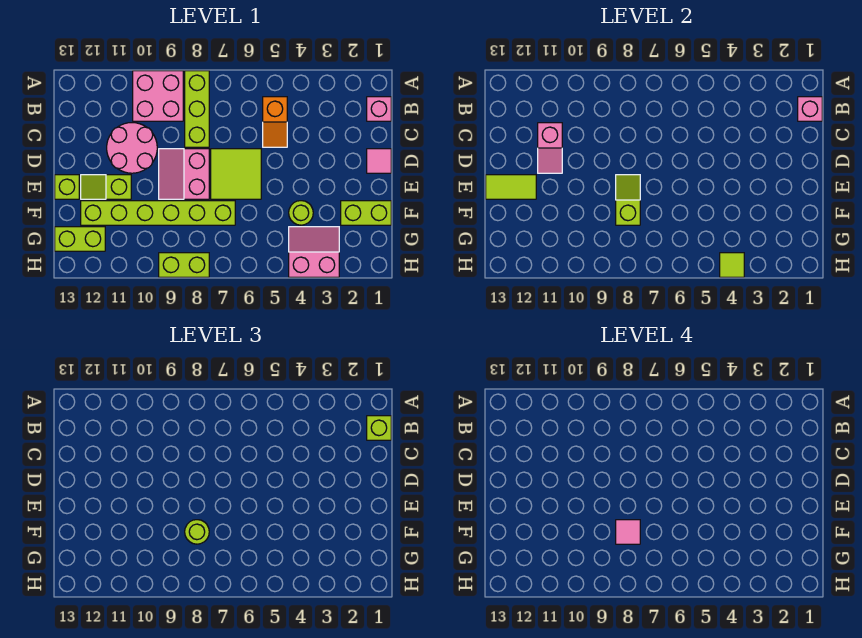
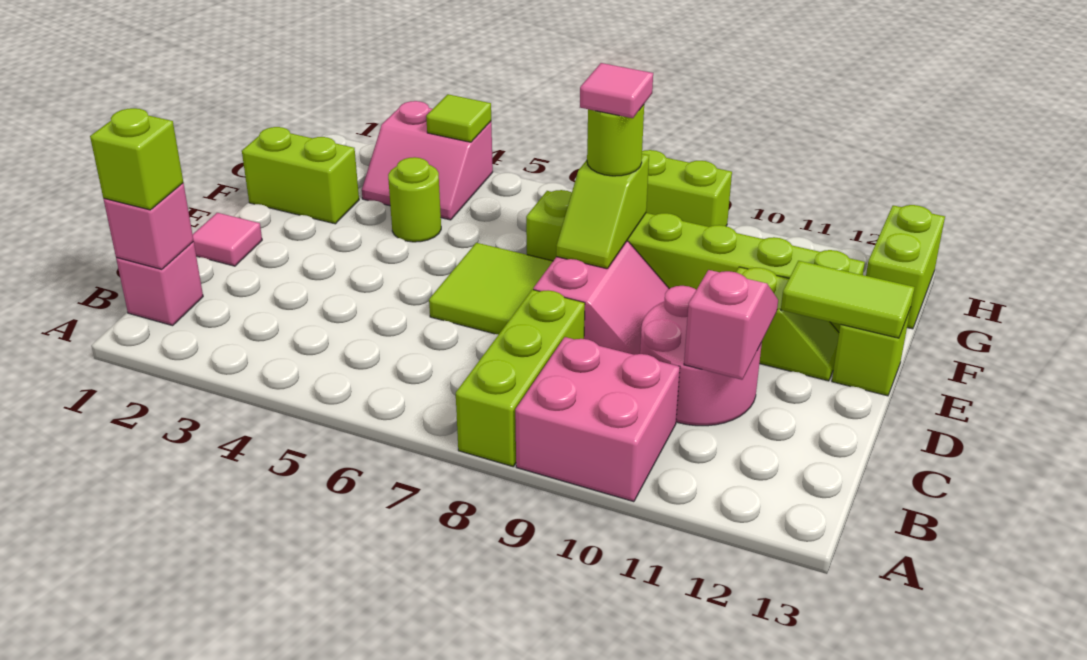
orange 1x2 slope [263,97,287,147] -> none
lime 1x2 brick [55,227,105,251] -> lime 1x2 brick turned to [866,205,945,329]

